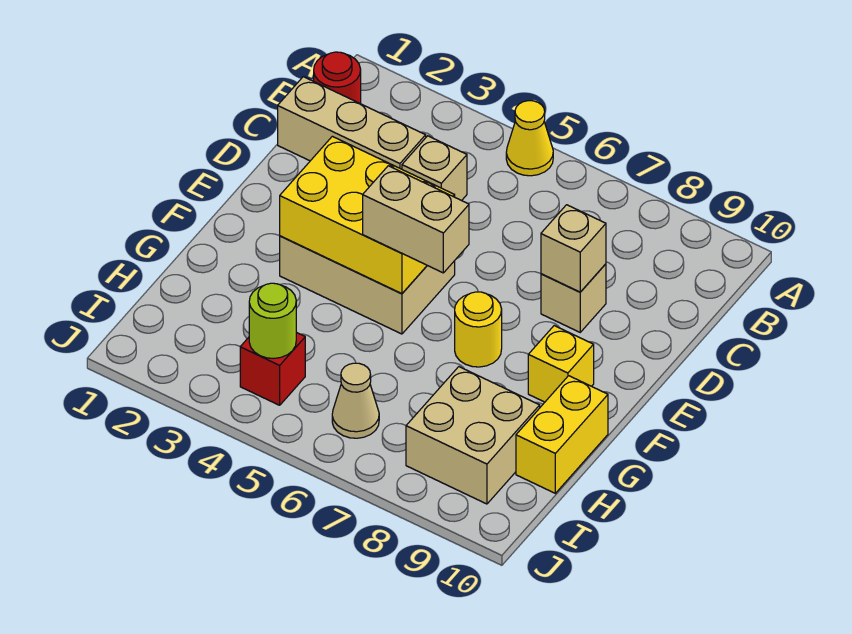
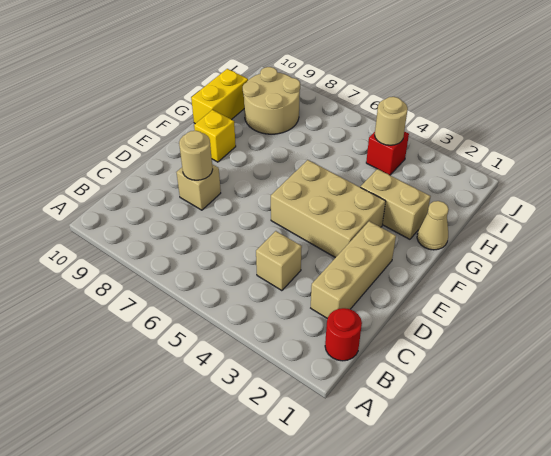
yellow 1x1 cone [506,101,553,176] -> none
tan 1x3 brick [278,77,426,169] -> tan 1x3 brick turned to [311,221,396,318]
tan 1x1 brick [541,205,606,292] -> tan 1x1 round brick [179,131,213,180]
yellow 2x3 brick [280,136,455,294] -> none
tan 1x2 brick [363,166,469,273] -> tan 1x2 brick moved to [361,169,431,239]
yellow 1x1 round brick [455,292,502,367] -> none
tan 2x2 brick [406,367,540,504] -> tan 2x2 round brick [243,67,300,134]
lime 1x1 round brick [249,283,296,358] -> tan 1x1 round brick [375,97,408,145]
tan 1x1 cone [332,363,379,438] -> tan 1x1 cone moved to [417,201,449,250]

